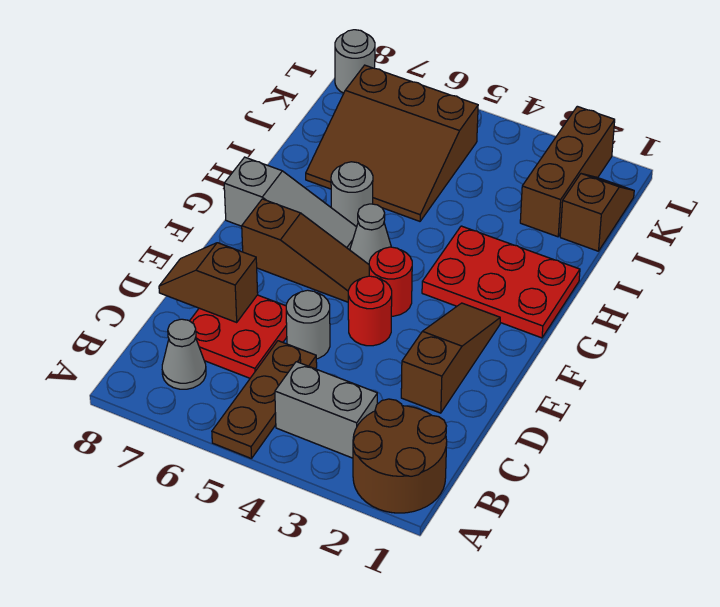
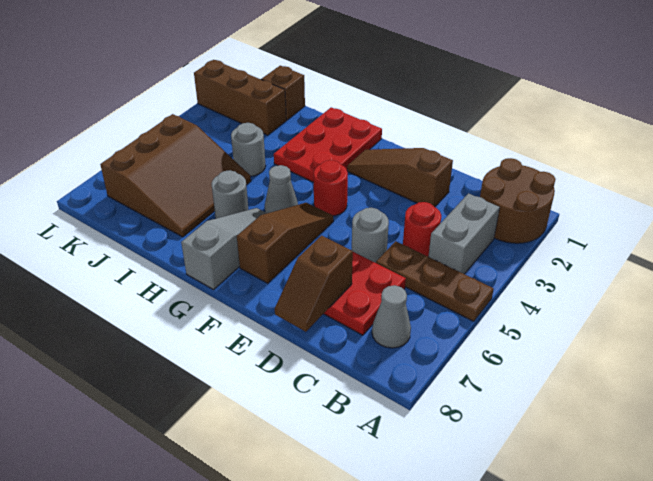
red 1x1 round brick [348,276,392,346] -> red 1x1 round brick moved to [403,202,441,257]
grey 1x1 round brick [335,30,375,93] -> grey 1x1 round brick moved to [231,123,266,176]

